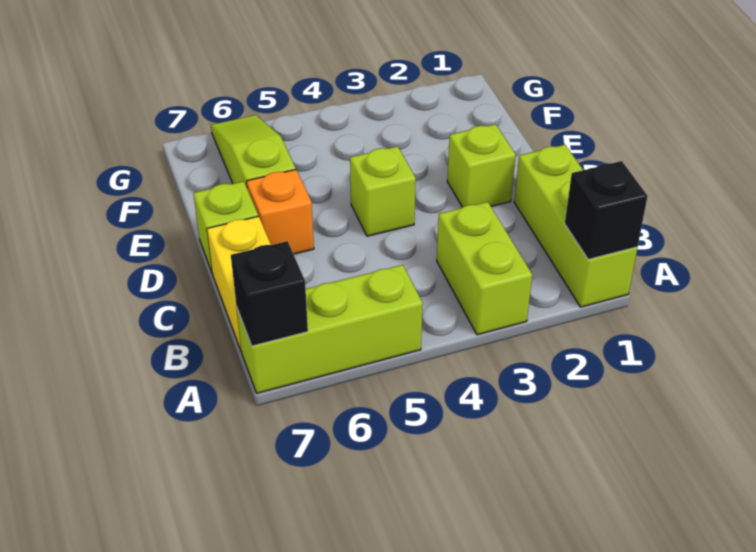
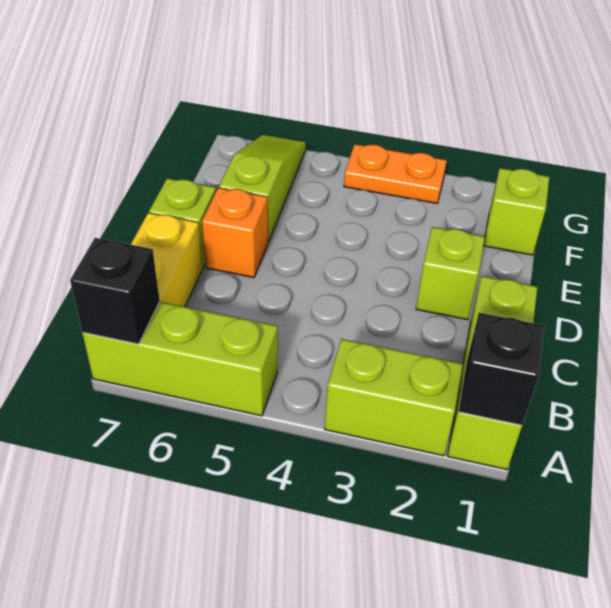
lime 1x2 brick [437,202,532,335] -> lime 1x2 brick turned to [325,339,463,456]
lime 1x1 brick [350,146,416,236] -> lime 1x1 brick moved to [484,168,549,255]
none -> orange 1x2 plate [344,144,447,203]

